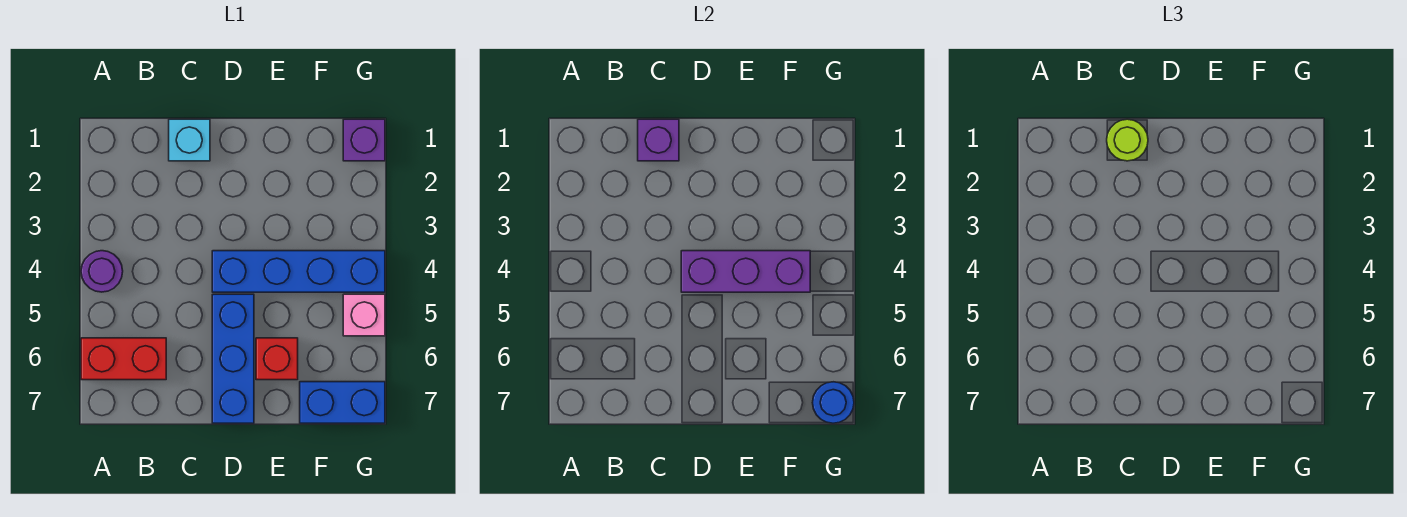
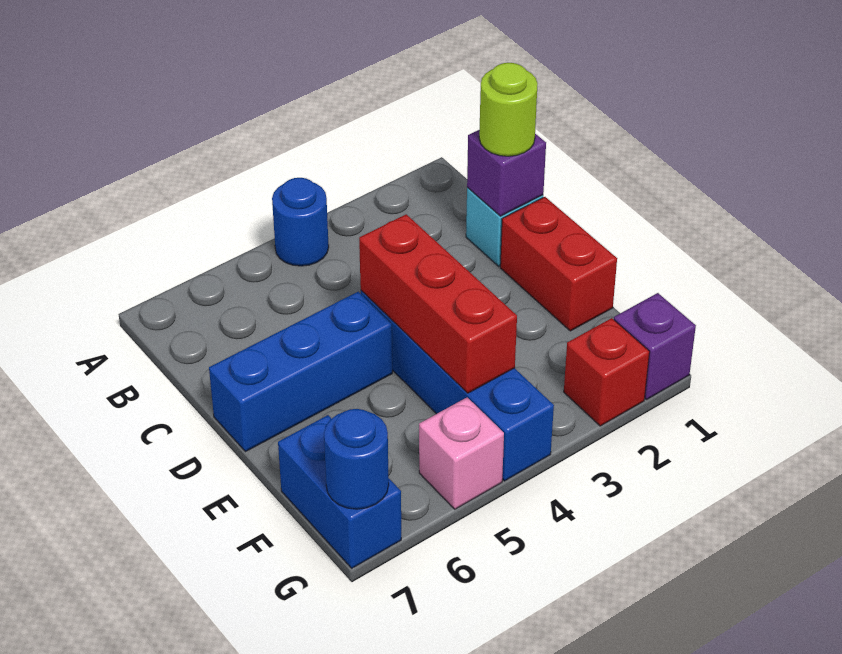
purple 1x1 round brick [81,251,123,292] -> blue 1x1 round brick [272,178,329,266]
red 1x2 brick [81,338,166,380] -> red 1x2 brick moved to [500,197,617,331]
purple 1x3 brick [681,251,810,292] -> red 1x3 brick [359,214,517,393]
red 1x1 brick [256,338,298,380] -> red 1x1 brick moved to [564,318,650,426]

